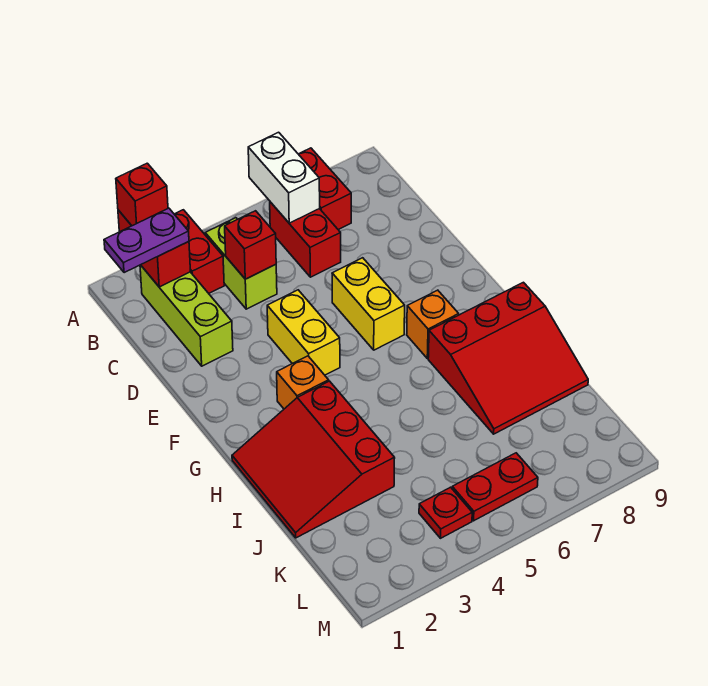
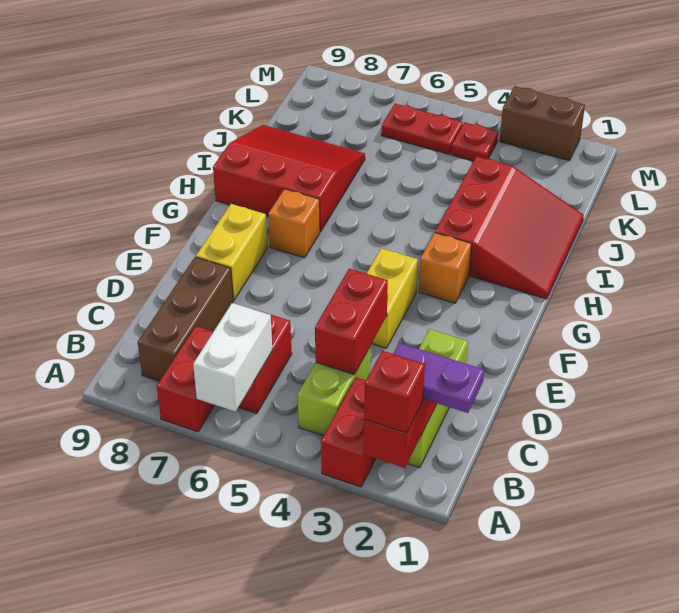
none -> brown 1x3 brick [138,257,233,381]
red 1x1 brick [225,211,276,279] -> red 1x2 brick [315,269,388,374]
yellow 1x2 brick [332,258,405,350] -> yellow 1x2 brick moved to [196,204,267,300]
none -> brown 1x2 brick [500,86,585,161]

